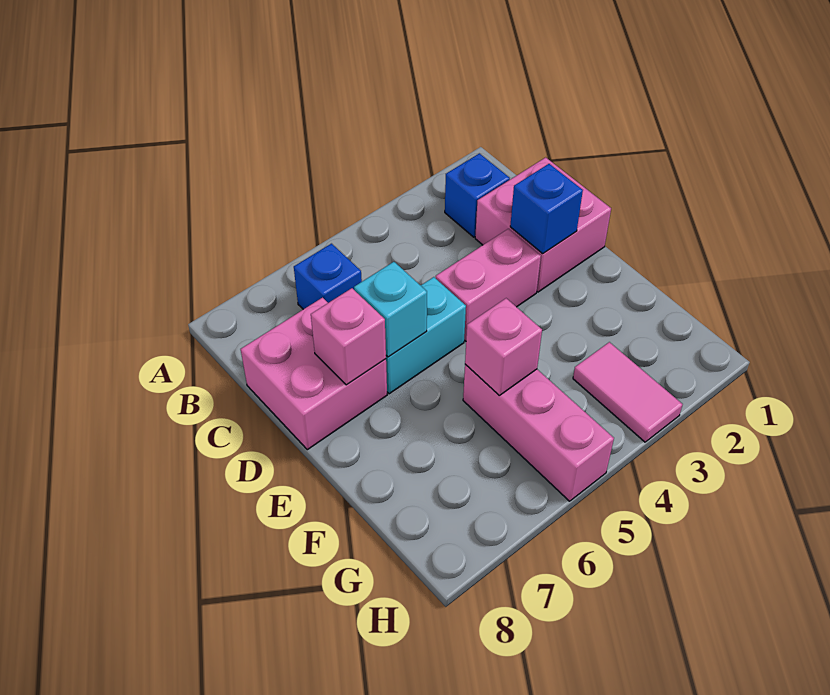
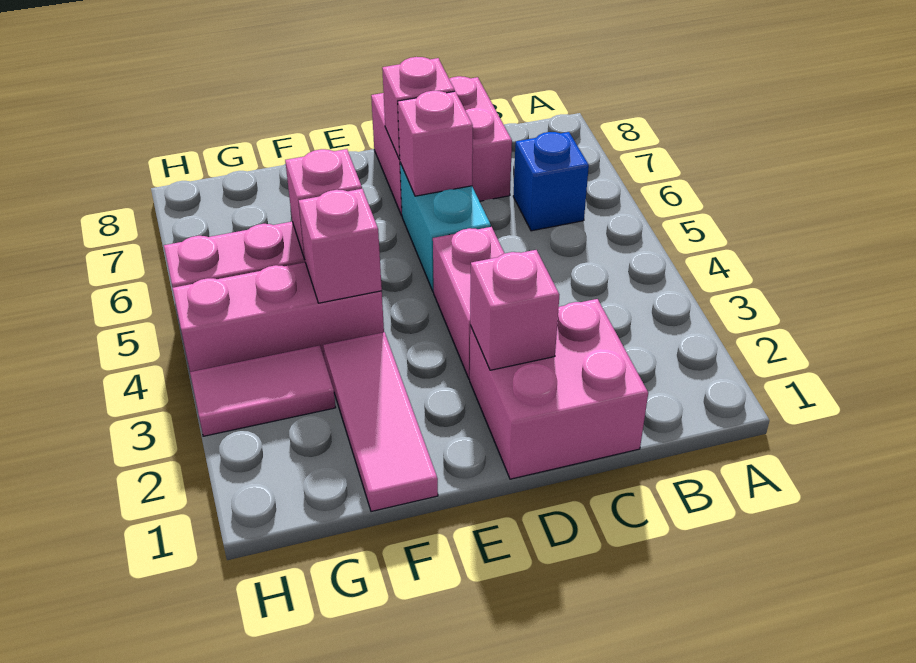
blue 1x1 brick [445,153,510,237] -> none
blue 1x1 brick [510,164,583,253] -> pink 1x1 brick [470,250,559,370]
cyan 1x1 brick [354,262,427,357] -> pink 1x1 brick [398,91,473,196]
none -> pink 1x3 tile [323,332,438,512]
none -> pink 1x3 brick [173,262,384,372]
none -> pink 1x1 brick [299,189,382,303]

